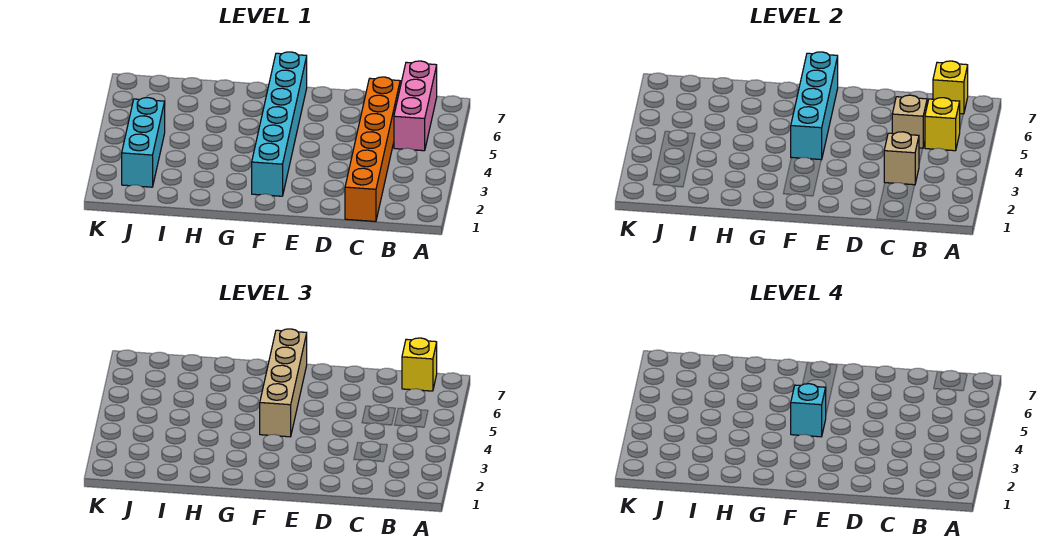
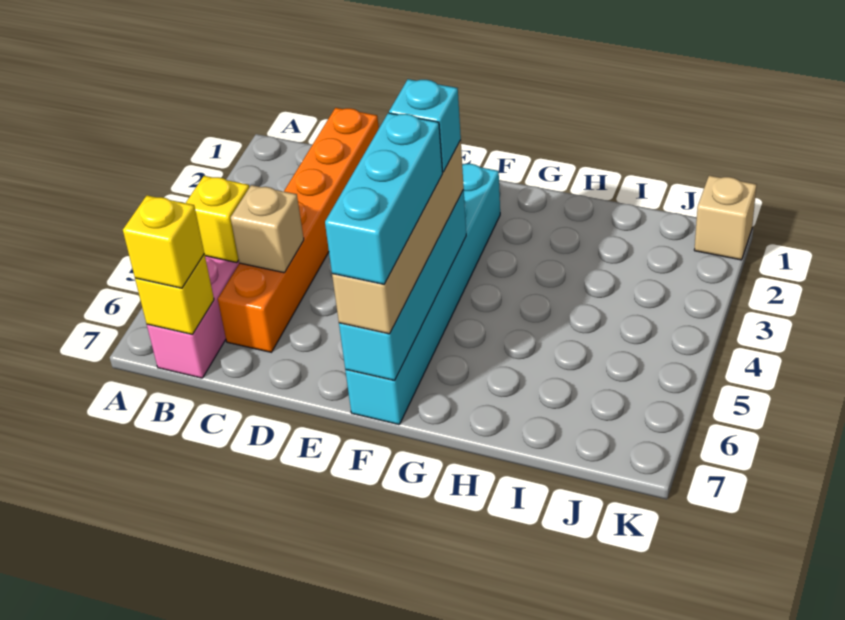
tan 1x1 brick [884,132,919,185] -> tan 1x1 brick moved to [694,176,757,260]
cyan 1x3 brick [122,98,165,187] -> cyan 1x3 brick moved to [325,113,443,284]

